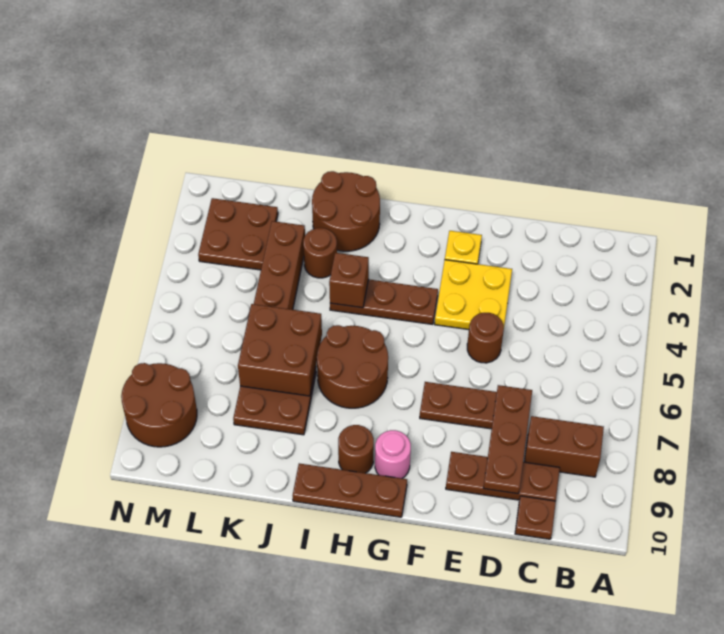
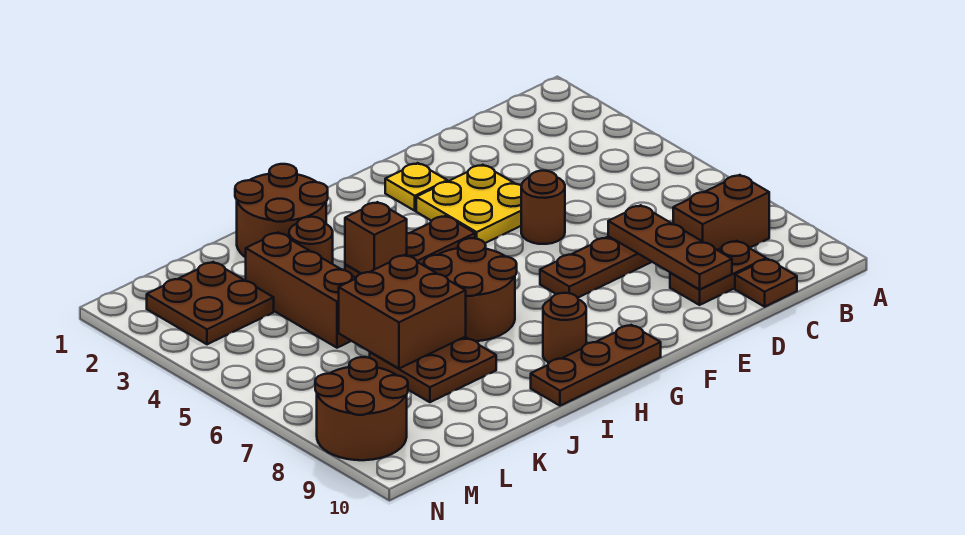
brown 1x3 plate [446,452,560,501] -> brown 1x2 plate [670,241,766,305]
pink 1x1 round brick [375,430,411,478] -> none

